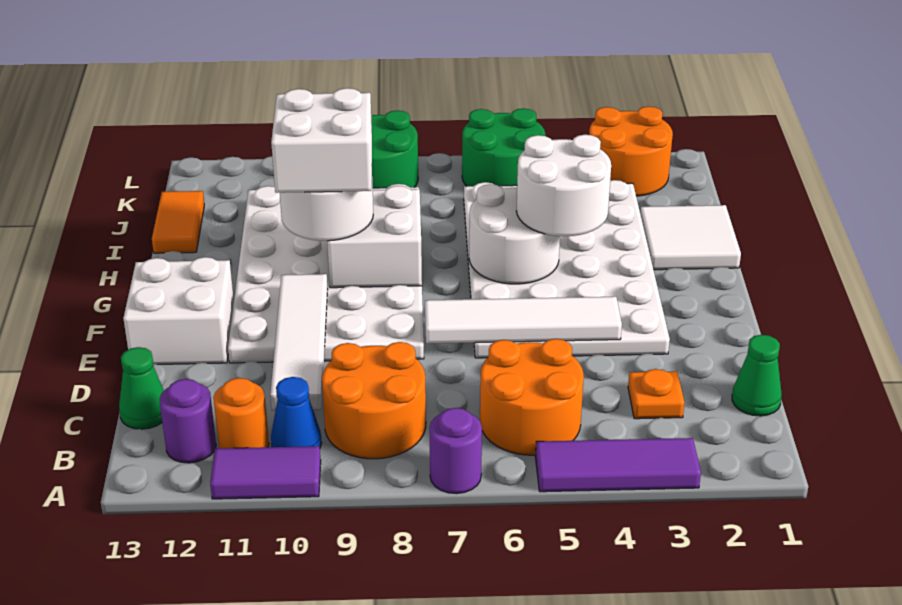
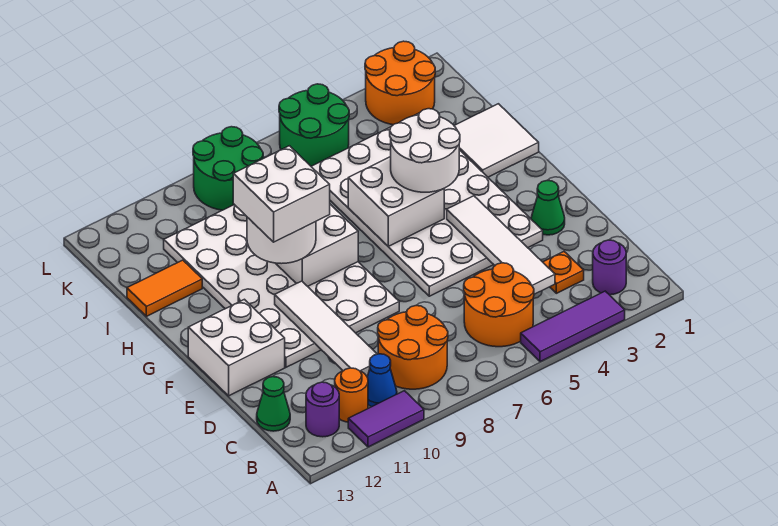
purple 1x1 round brick [430,408,482,494] -> purple 1x1 round brick moved to [593,240,626,295]
green 1x1 cone [732,335,782,416] -> green 1x1 cone moved to [531,181,565,235]
white 1x4 tile [425,297,622,343] -> white 1x4 tile turned to [447,196,555,294]
white 2x2 round brick [469,184,560,284] -> white 2x2 brick [348,157,444,246]
orange 1x2 tile [152,191,204,253] -> orange 1x2 tile turned to [127,260,202,316]

